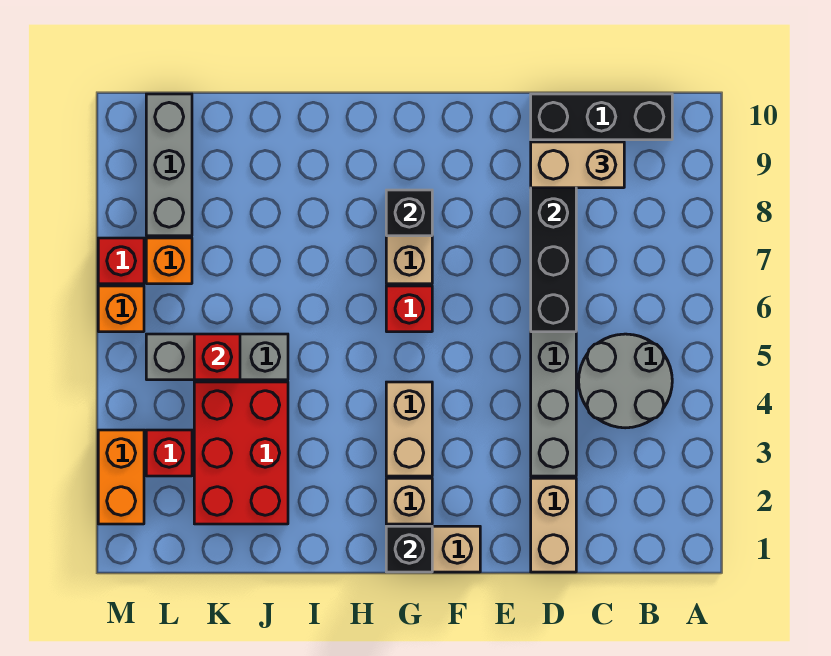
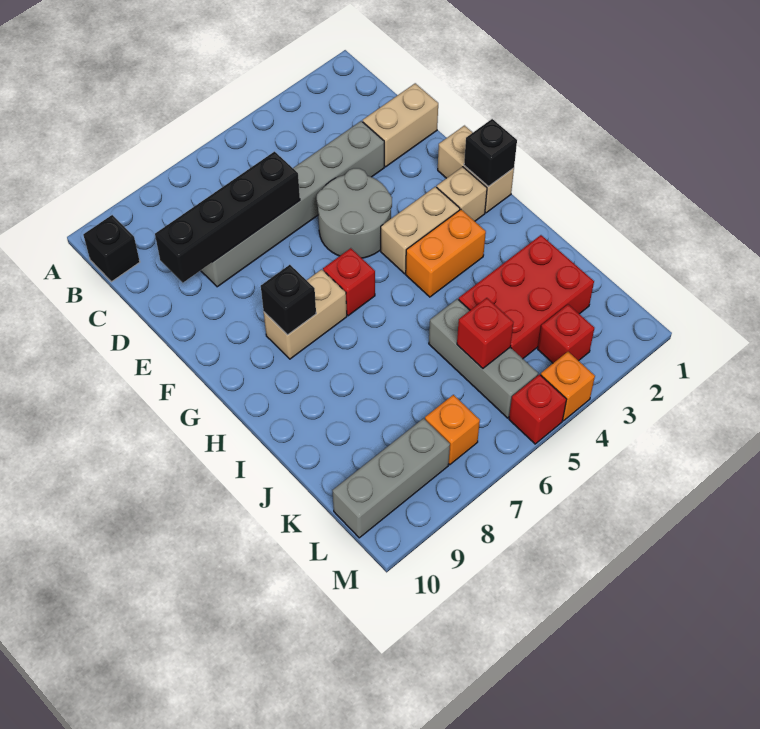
grey 2x2 round brick [579,334,672,428] -> grey 2x2 round brick moved to [317,168,392,258]
black 1x3 brick [531,94,672,140] -> black 1x1 brick [83,215,140,282]
tan 1x2 brick [531,142,624,188] -> none
orange 1x2 brick [98,430,144,524] -> orange 1x2 brick moved to [406,210,486,297]
orange 1x1 brick [98,286,144,332] -> orange 1x1 brick moved to [541,352,595,421]
red 1x1 brick [98,238,144,284] -> red 1x1 brick moved to [509,374,567,444]

